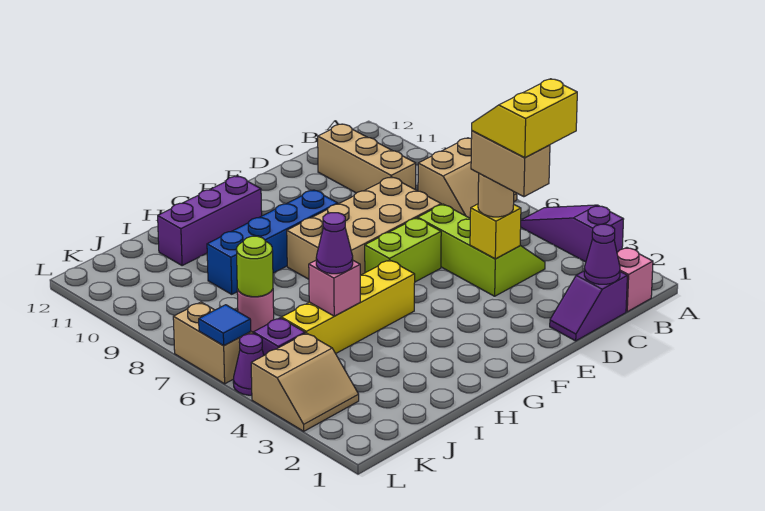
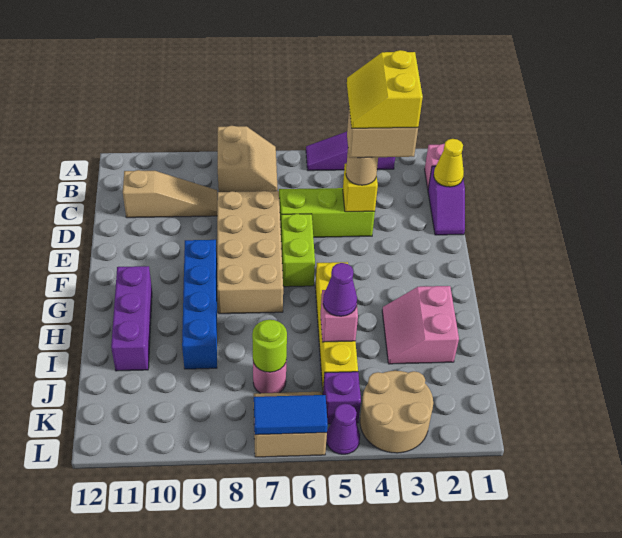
purple 1x1 cone [584,224,620,284] -> yellow 1x1 cone [434,139,464,187]
tan 1x3 brick [318,124,416,193] -> tan 1x3 slope [123,170,217,218]
none -> pink 2x2 slope [382,286,459,364]
tan 2x2 slope [251,333,359,431] -> tan 2x2 round brick [360,371,433,453]
blue 1x1 tile [199,305,251,346] -> blue 1x2 tile [254,395,328,435]

